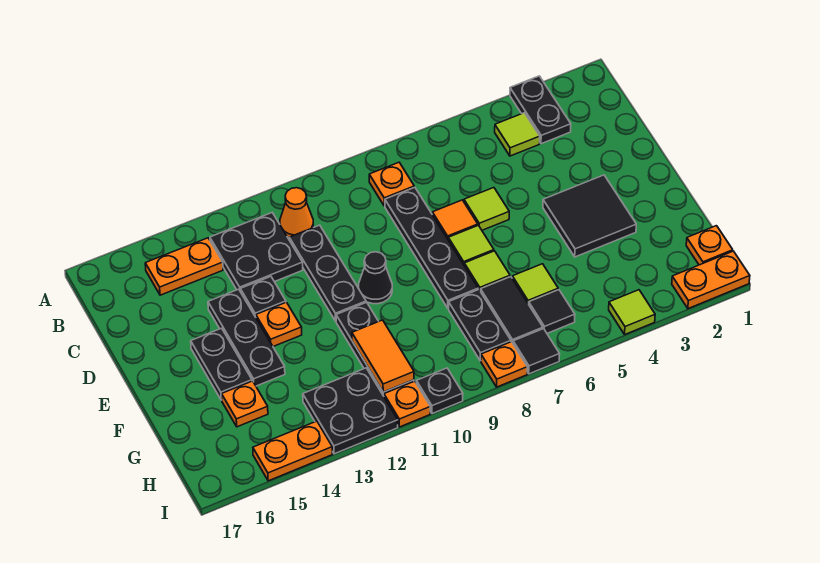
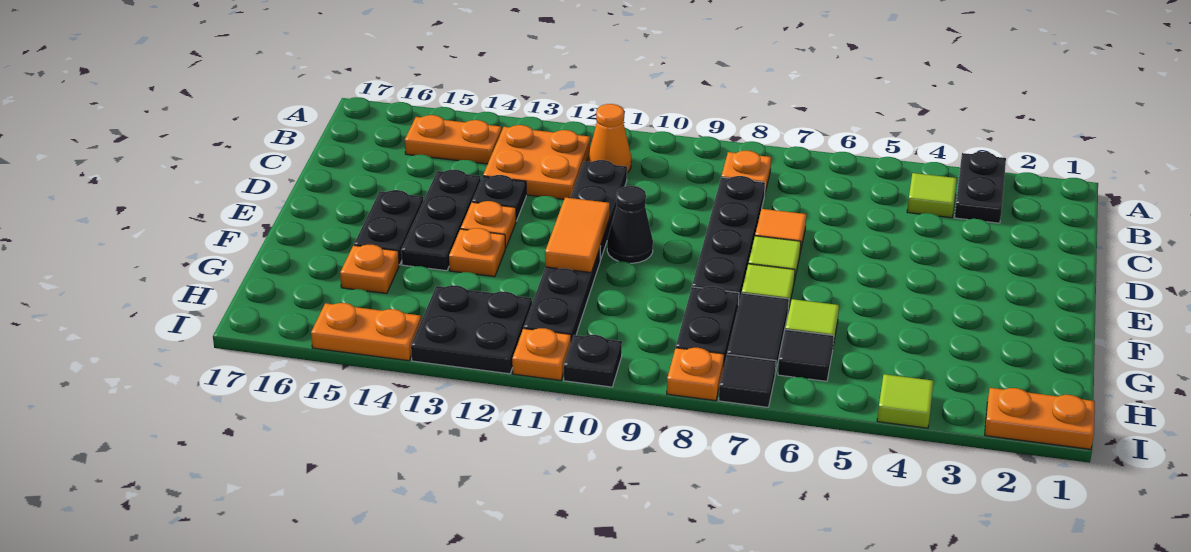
black 2x2 plate [210,213,303,292] -> orange 2x2 plate [483,125,590,199]
lime 1x1 tile [464,188,509,230] -> none
black 2x2 tile [543,175,636,257] -> none
orange 1x2 tile [352,320,414,392] -> orange 1x2 tile moved to [545,198,610,273]
orange 1x1 plate [686,226,733,265] -> orange 1x1 plate moved to [449,228,505,277]

